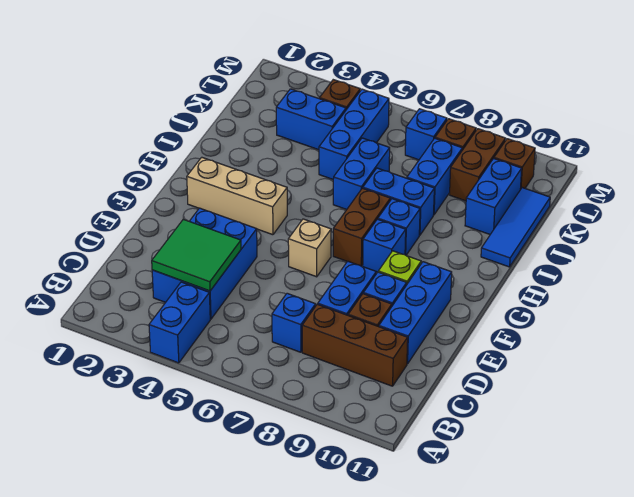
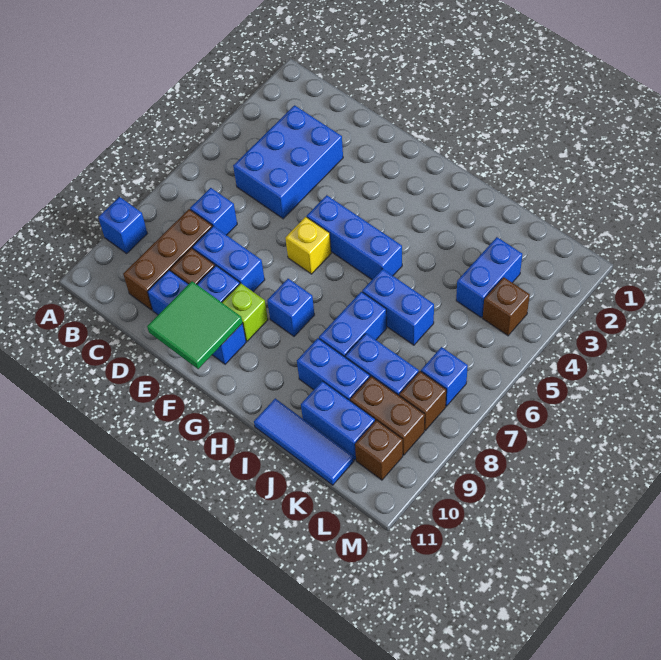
blue 1x2 brick [149,282,210,363] -> blue 1x2 brick moved to [297,338,370,401]
blue 2x3 brick [152,208,257,319] -> blue 2x3 brick turned to [233,105,343,219]
green 2x2 tile [152,219,241,291] -> green 2x2 tile moved to [147,281,242,369]
tan 1x1 brick [288,219,331,277] -> yellow 1x1 brick [286,217,331,274]
tan 1x3 brick [187,157,287,235] -> none
brown 1x2 brick [333,188,390,266] -> none
blue 1x1 brick [378,199,420,255] -> blue 1x1 brick moved to [98,197,147,253]
blue 1x3 brick [319,89,389,179] -> blue 1x3 brick moved to [307,195,402,279]

